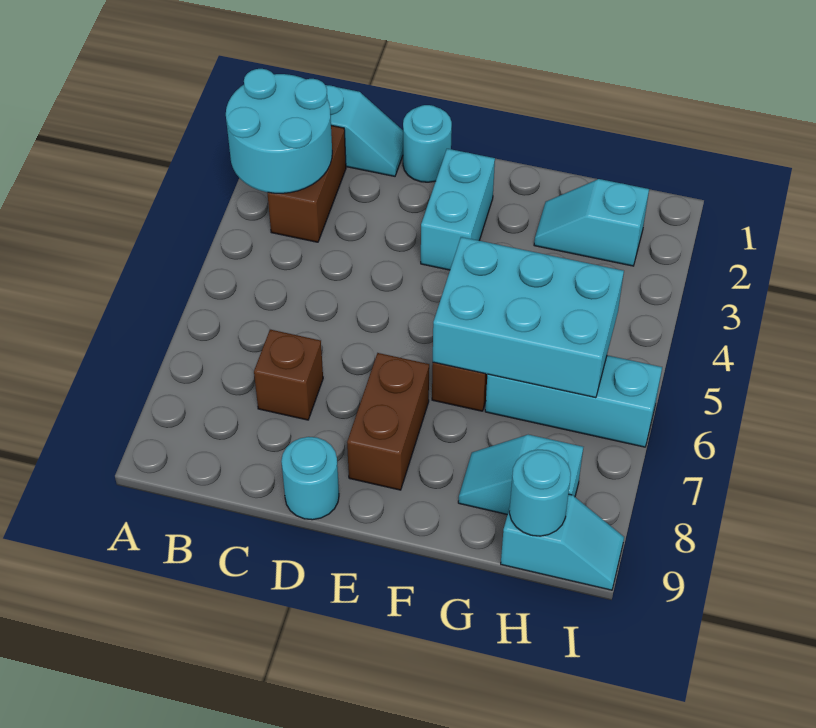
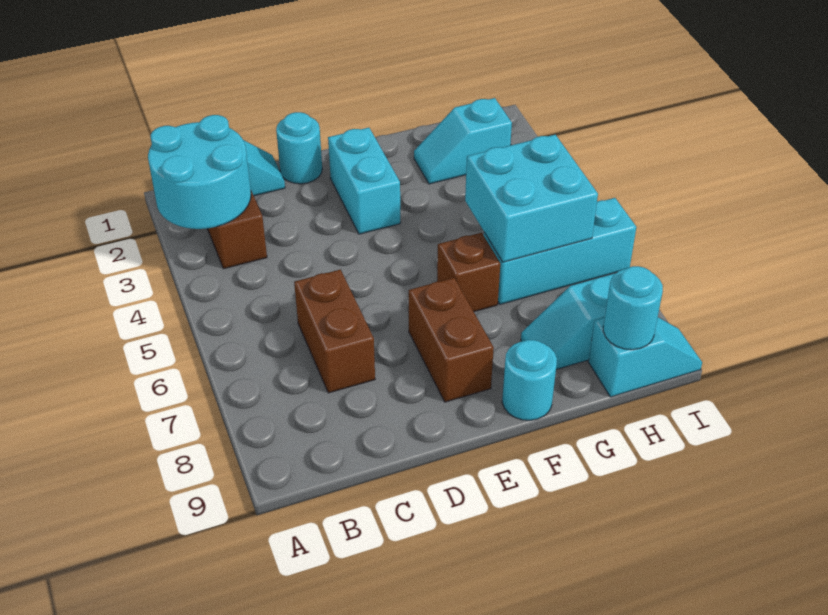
brown 1x1 brick [254,330,323,420] -> brown 1x2 brick [294,270,375,393]
cyan 1x1 round brick [281,437,339,520] -> cyan 1x1 round brick moved to [502,340,557,420]
cyan 2x3 brick [433,237,624,398] -> cyan 2x2 brick [465,135,598,262]

